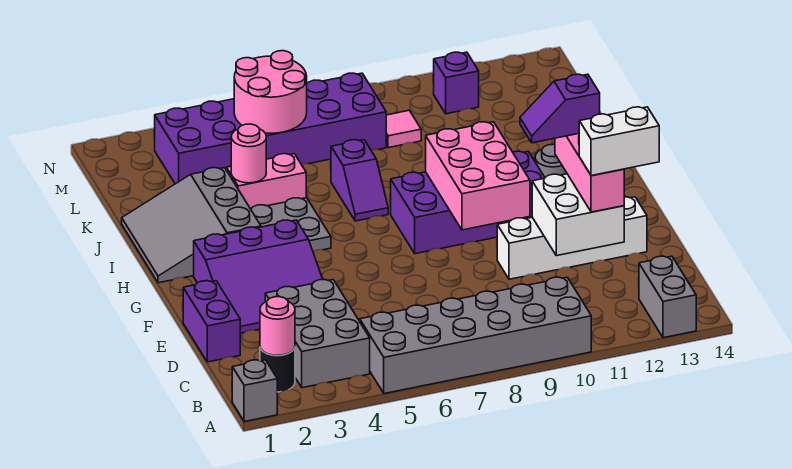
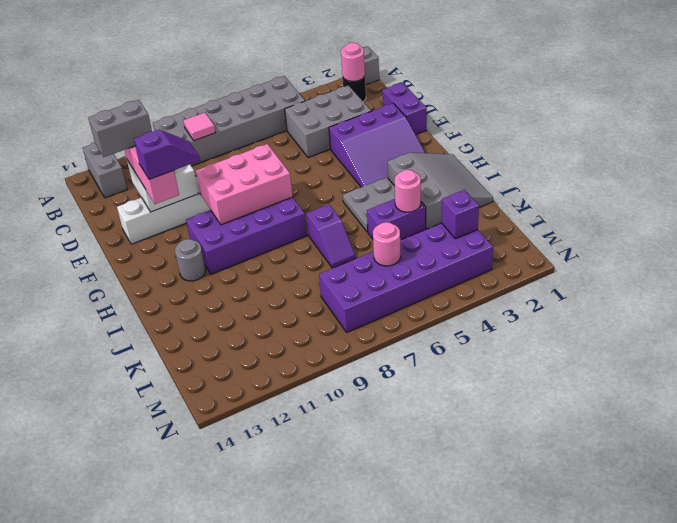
grey 2x3 brick [265,280,370,388] -> grey 2x3 brick turned to [285,86,371,158]
white 1x2 brick [579,107,659,176] -> grey 1x2 brick [88,100,152,157]
purple 3x3 slope [194,220,323,333] -> purple 3x3 slope turned to [329,103,425,187]
pink 2x3 brick [426,122,530,230] -> pink 2x3 brick turned to [196,144,293,225]
purple 1x2 slope [331,140,388,221] -> purple 1x2 slope turned to [306,204,355,268]
pink 1x2 brick [226,154,306,209] -> purple 1x2 brick [367,199,426,240]
pink 2x2 round brick [234,51,307,133] -> pink 1x1 round brick [373,222,401,266]
pink 1x1 tile [386,110,421,148] -> pink 1x1 tile moved to [183,113,216,141]
purple 1x1 brick [434,52,479,114] -> purple 1x1 brick moved to [442,190,479,239]

